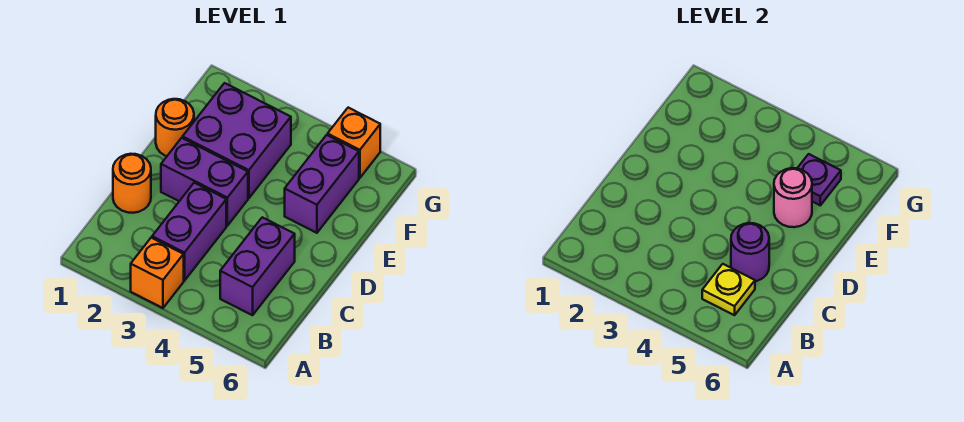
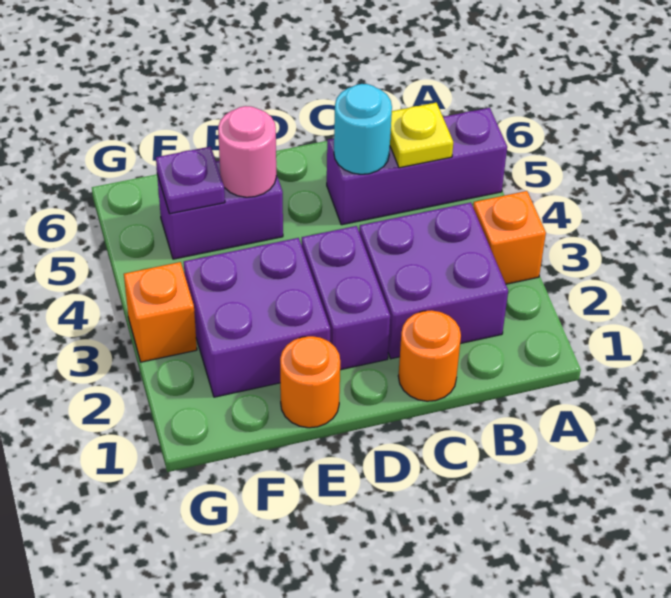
purple 1x2 brick [152,183,226,281] -> purple 2x2 brick [359,203,508,359]
purple 1x2 brick [220,217,295,315] -> purple 1x3 brick [327,108,507,225]
purple 1x1 round brick [731,223,769,281] -> cyan 1x1 round brick [334,84,392,174]
orange 1x1 brick [328,108,380,178] -> orange 1x1 brick moved to [124,262,197,362]

